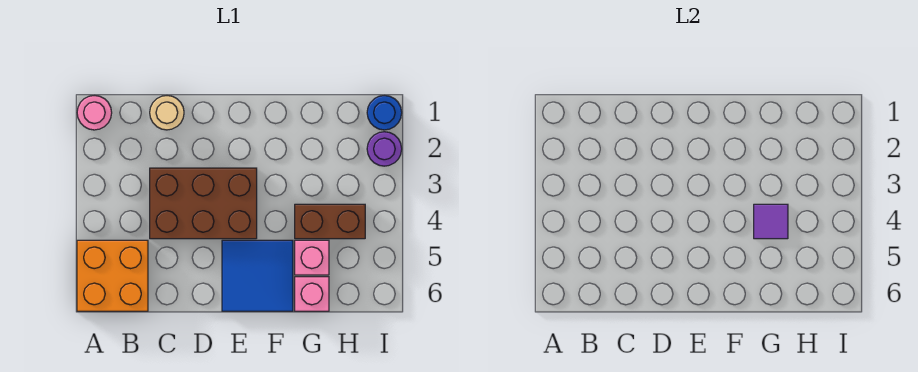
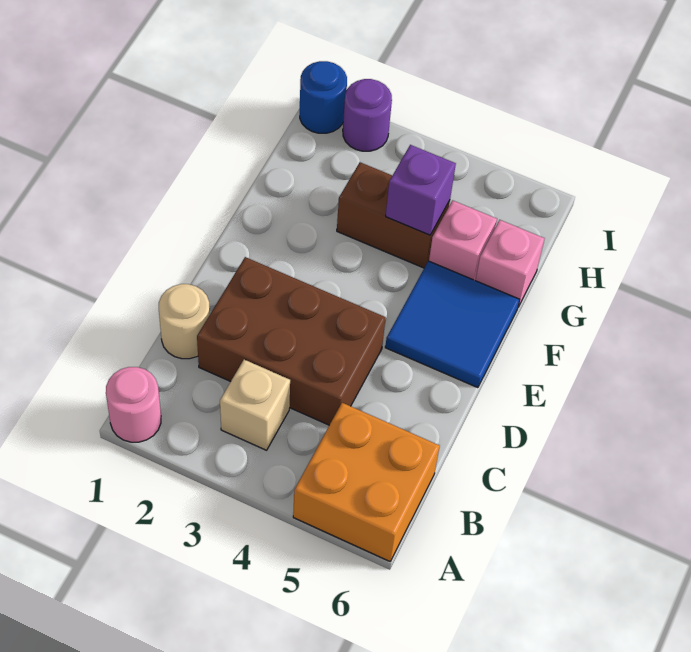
none -> tan 1x1 brick [220,360,290,450]
brown 2x3 brick [150,168,257,239] -> brown 2x3 brick turned to [197,257,386,425]
brown 1x2 brick [295,204,365,239] -> brown 1x2 brick turned to [337,162,450,268]
purple 1x1 tile [754,204,788,239] -> purple 1x1 brick [386,145,456,235]

